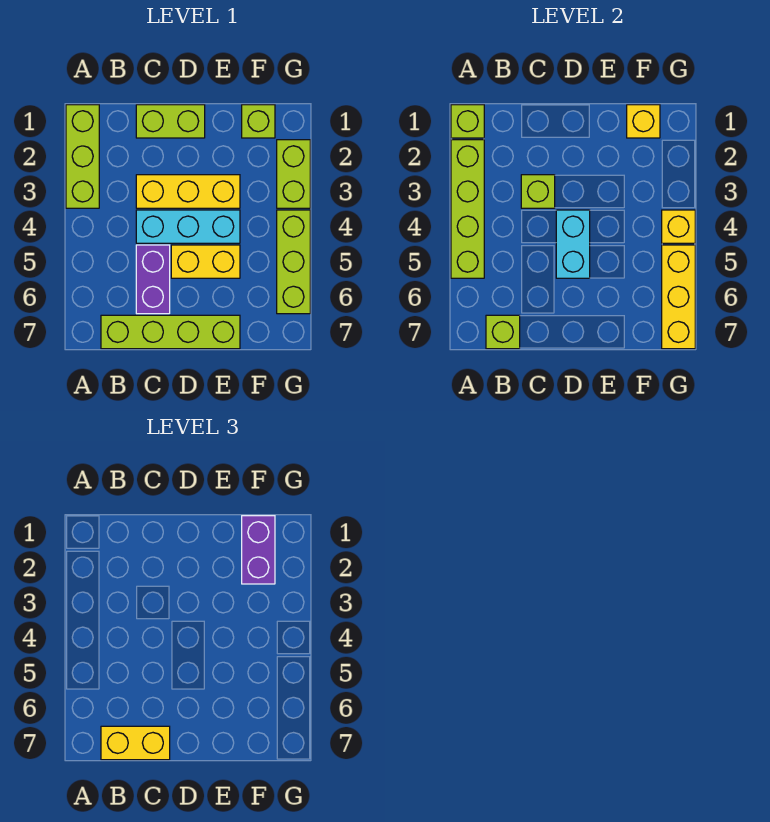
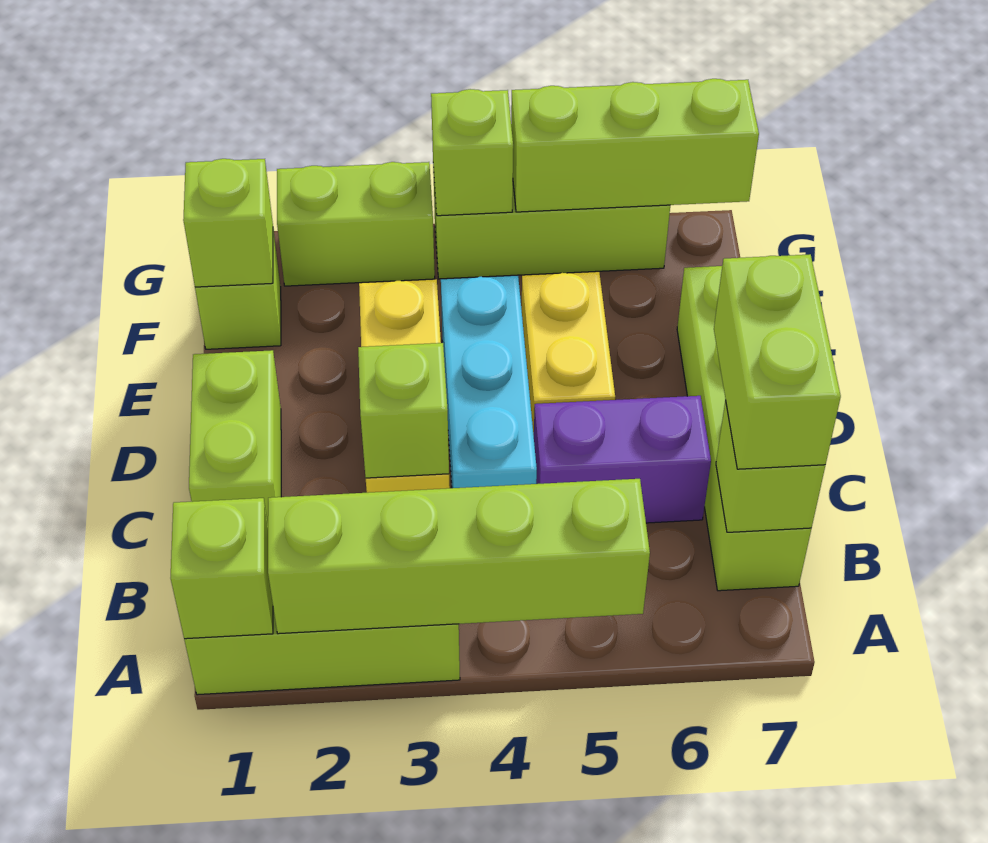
yellow 1x2 brick [101,726,170,760] -> lime 1x2 brick [714,254,841,469]
cyan 1x2 brick [556,210,590,278] -> none
yellow 1x1 brick [627,105,660,138] -> lime 1x1 brick [183,159,273,287]
purple 1x2 brick [242,516,275,584] -> none
yellow 1x1 brick [662,210,695,243] -> lime 1x1 brick [431,89,513,216]
yellow 1x3 brick [662,245,695,349] -> lime 1x3 brick [511,79,759,212]

